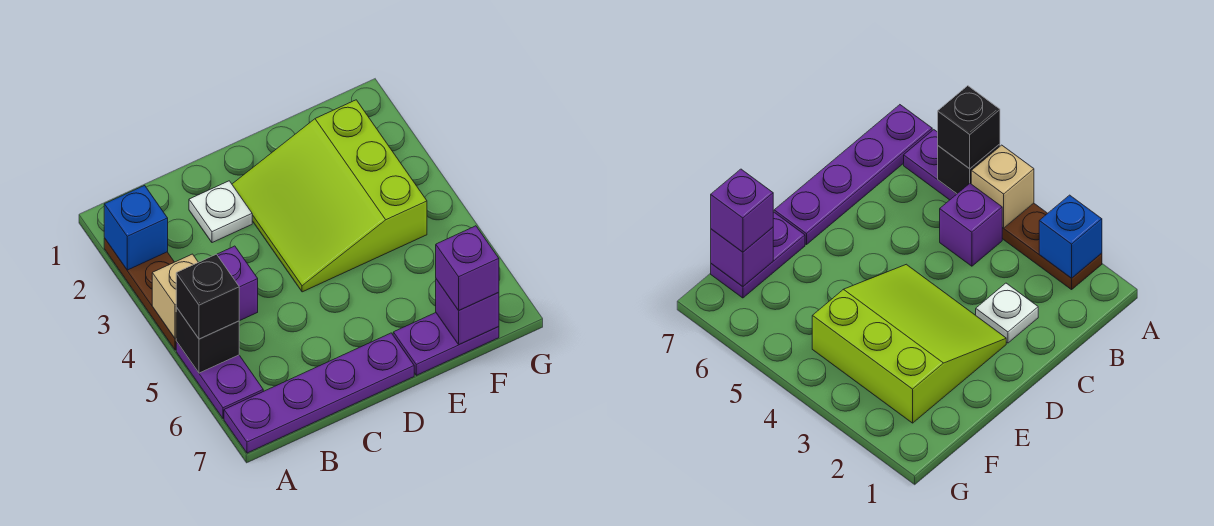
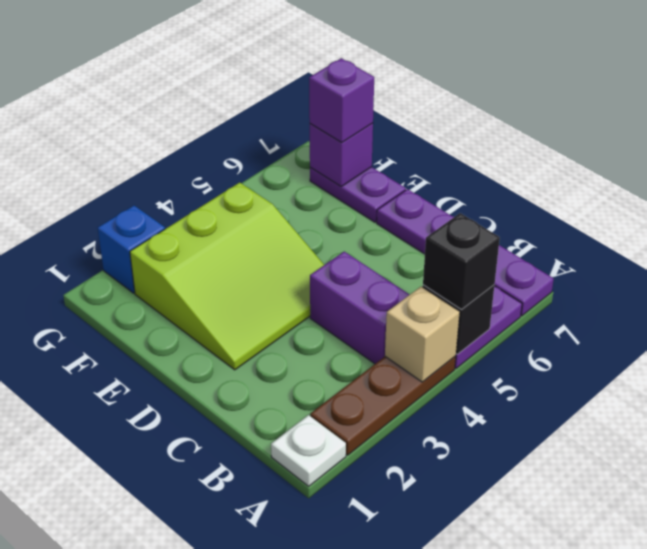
blue 1x1 brick [104,185,168,270] -> blue 1x1 brick moved to [98,206,165,293]
purple 1x1 brick [217,246,258,321] -> purple 1x2 brick [310,252,410,364]
white 1x1 plate [189,181,252,243] -> white 1x1 plate moved to [271,415,346,486]

